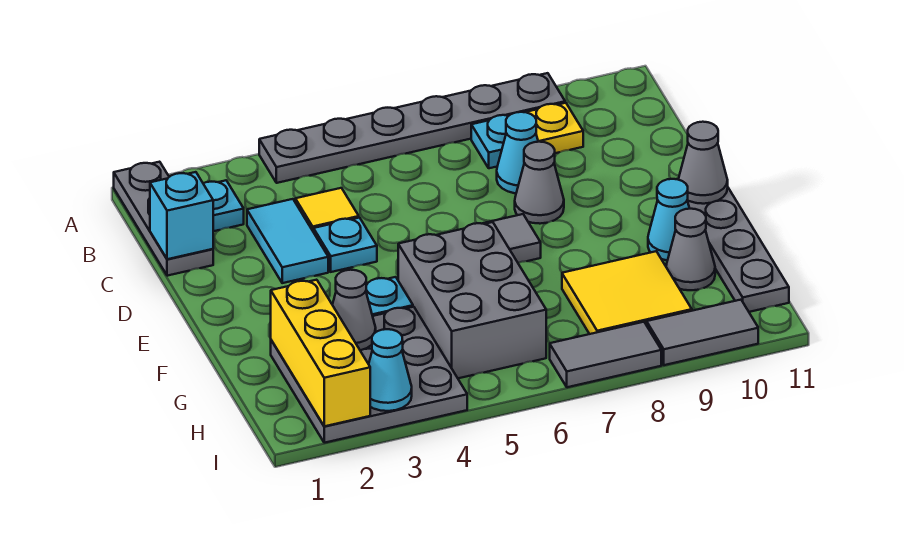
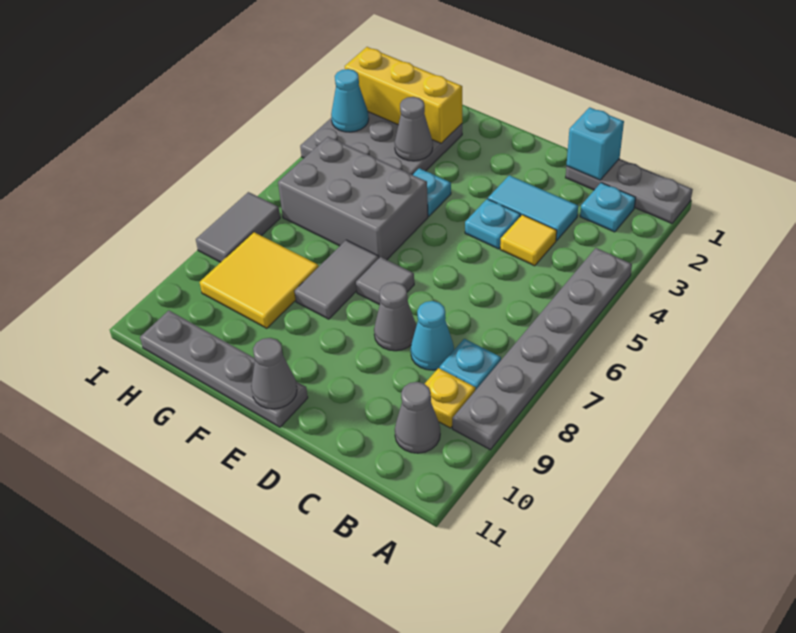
cyan 1x1 cone [648,179,690,260] -> none
grey 1x1 cone [666,209,715,290] -> grey 1x1 cone moved to [395,382,440,453]
grey 1x2 tile [647,300,758,365] -> grey 1x2 tile moved to [295,240,379,319]

